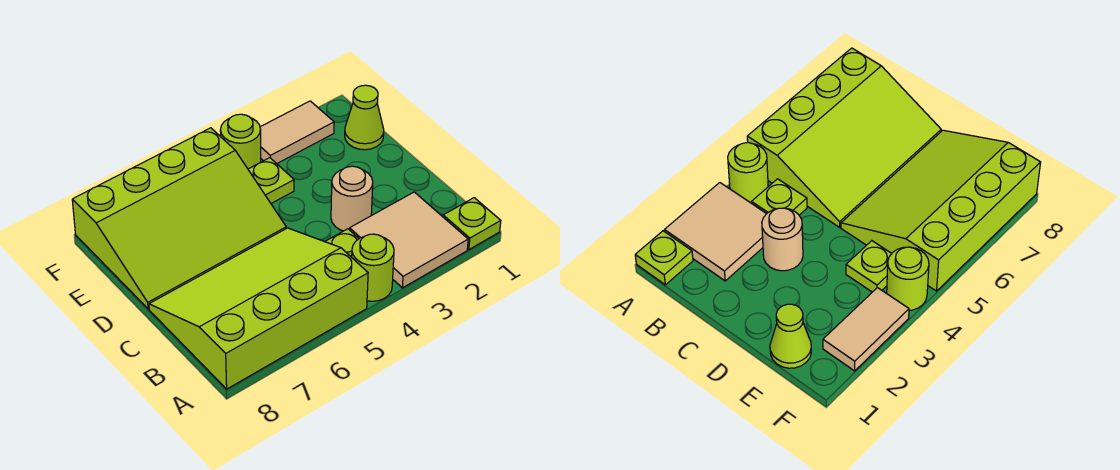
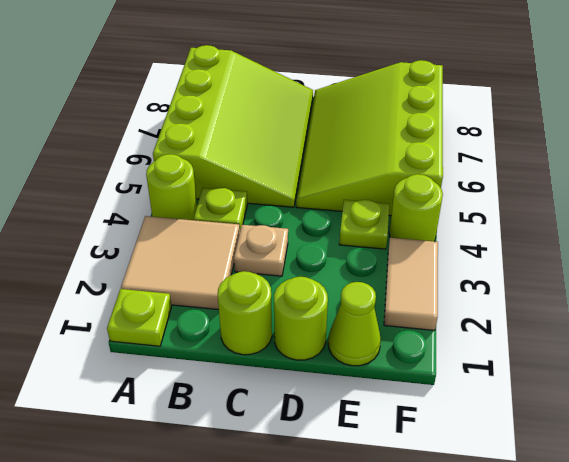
none -> lime 1x1 round brick [218,271,272,355]
tan 1x1 round brick [331,166,373,231] -> tan 1x1 plate [234,225,288,276]
none -> lime 1x1 round brick [274,277,328,360]

